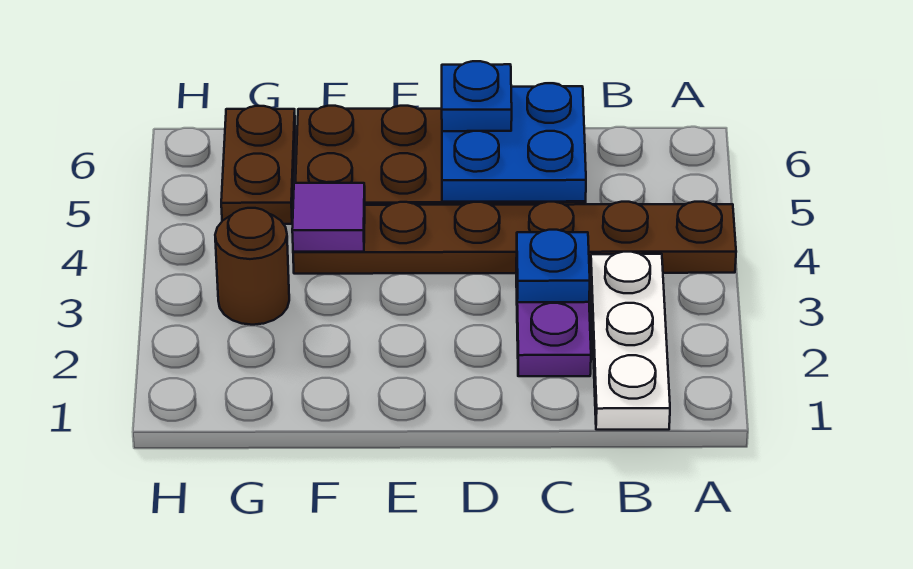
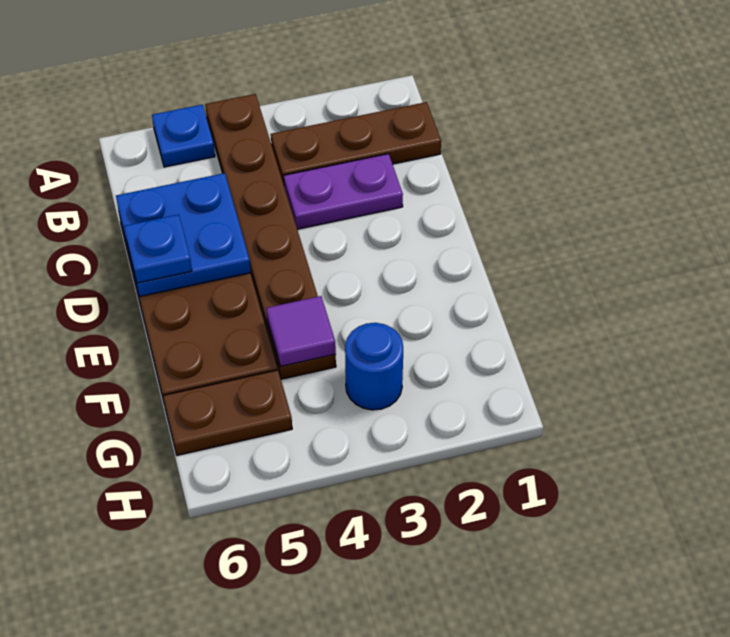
white 1x3 plate [590,252,670,430] -> brown 1x3 plate [271,102,441,184]
blue 1x1 plate [517,230,590,302] -> blue 1x1 plate moved to [152,105,215,167]
brown 1x1 round brick [215,208,289,325] -> blue 1x1 round brick [345,323,403,410]

